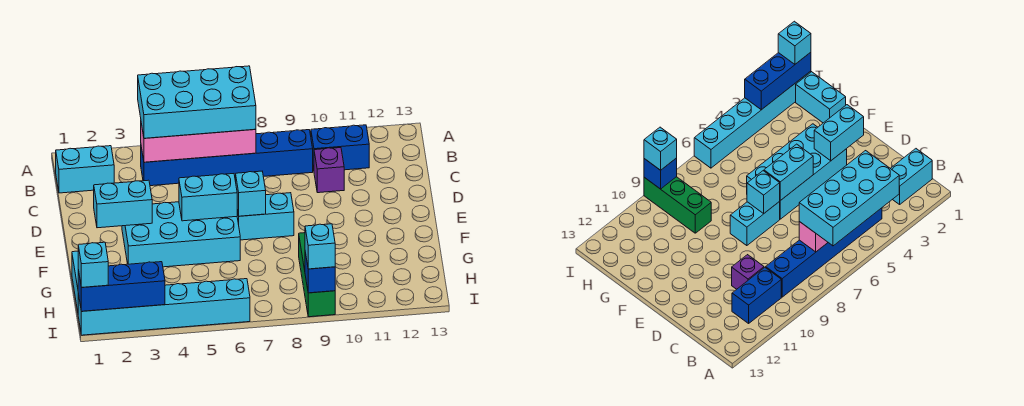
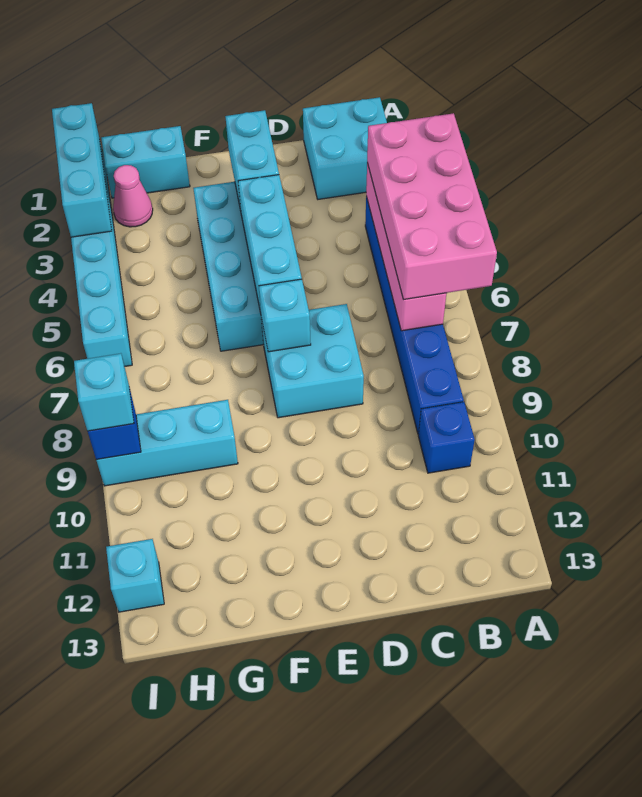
cyan 2x4 brick [138,66,256,138] -> pink 2x4 brick [367,113,497,300]
cyan 1x2 brick [56,146,114,193] -> cyan 2x2 brick [303,97,387,199]
blue 1x2 brick [311,125,369,170] -> blue 1x1 brick [418,402,475,473]
purple 1x1 brick [314,148,344,193] -> none
cyan 1x2 brick [179,174,237,221] -> cyan 1x3 brick [238,175,302,313]
cyan 1x2 brick [237,193,294,240] -> cyan 2x2 brick [262,304,364,418]
green 1x3 brick [299,233,335,317] -> cyan 1x3 brick [96,400,238,486]
none -> pink 1x1 cone [113,165,153,227]
blue 1x3 brick [78,262,165,311] -> cyan 1x3 brick [52,103,112,237]
cyan 1x1 brick [78,242,108,287] -> cyan 1x1 brick moved to [106,539,164,612]

